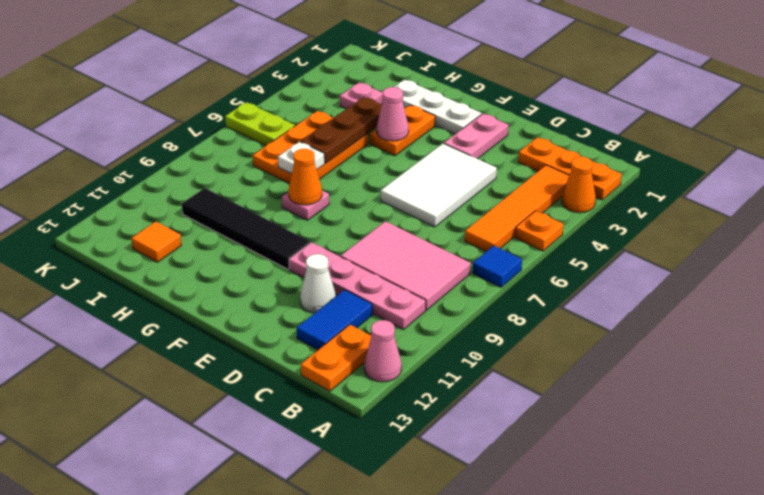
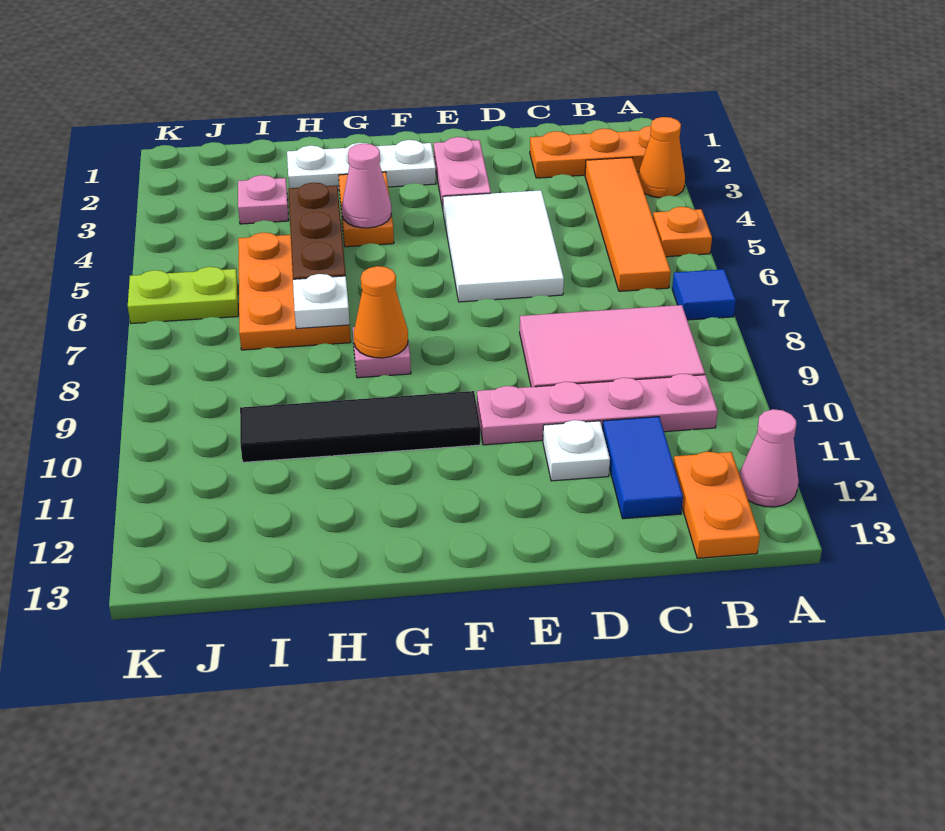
white 1x1 cone [300,254,336,313] -> white 1x1 plate [543,420,610,481]
orange 1x1 tile [132,222,181,262] -> none

